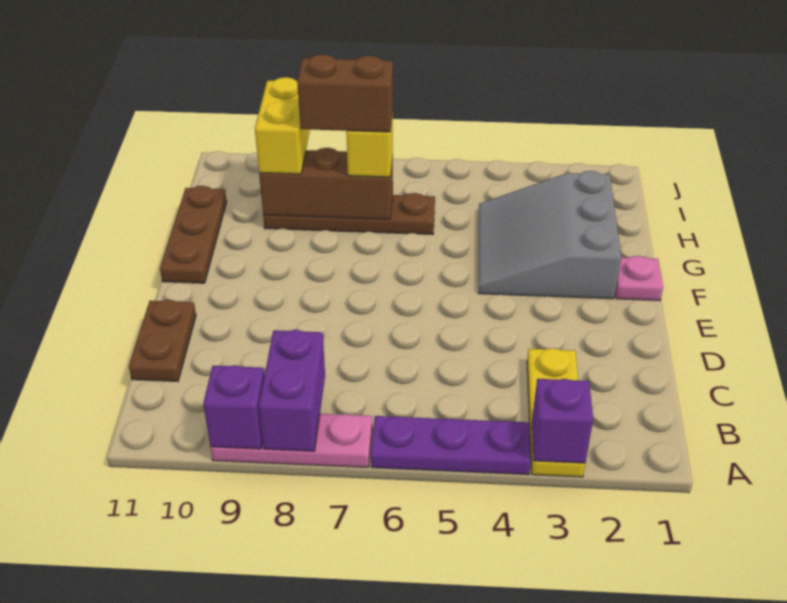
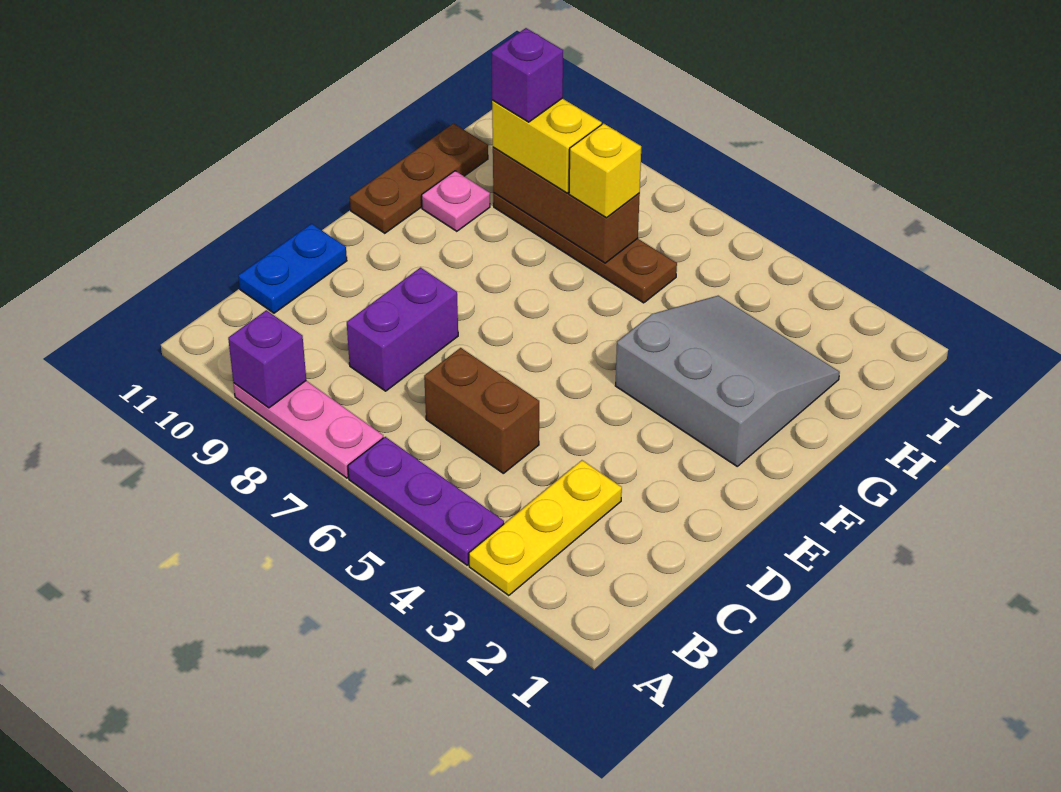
purple 1x1 brick [532,379,593,463] -> purple 1x1 brick moved to [491,28,563,122]
purple 1x2 brick [259,330,325,451] -> purple 1x2 brick moved to [347,268,458,391]
brown 1x2 plate [129,300,196,381] -> blue 1x2 plate [238,224,347,313]
pink 1x1 plate [615,256,663,301] -> pink 1x1 plate moved to [422,171,490,231]
grey 3x3 slope [479,171,621,299] -> grey 3x3 slope turned to [615,296,840,466]
brown 1x2 brick [297,54,393,132] -> brown 1x2 brick moved to [424,348,539,473]
yellow 1x2 brick [255,77,310,174] -> yellow 1x2 brick turned to [492,98,602,193]

